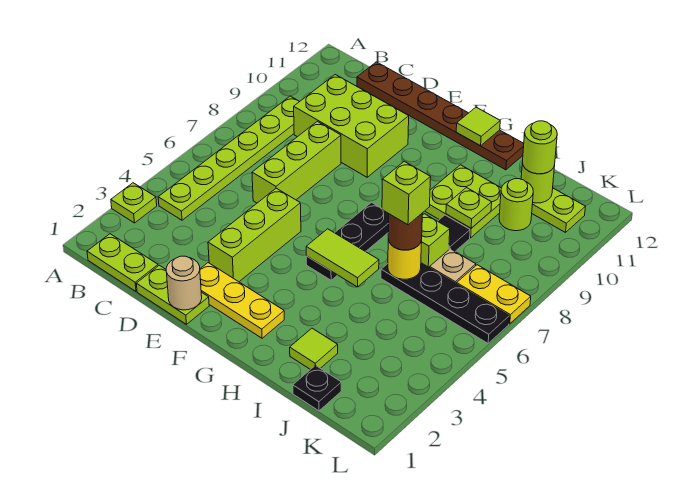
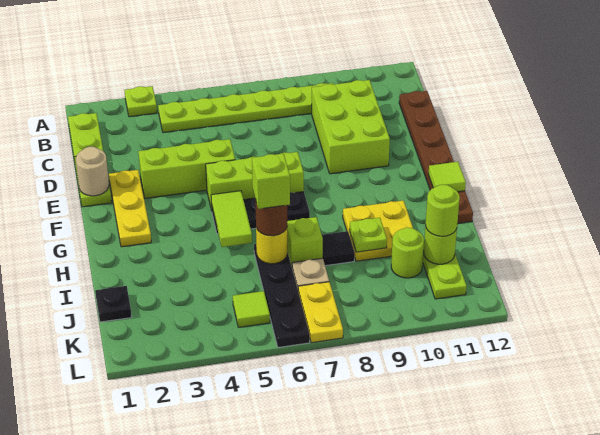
lime 1x3 brick [252,121,341,203] -> lime 1x3 brick moved to [206,152,304,210]
lime 2x2 plate [425,165,501,238] -> yellow 2x2 plate [343,201,413,261]
lime 1x1 tile [290,328,338,370] -> lime 1x1 tile moved to [233,291,270,327]

